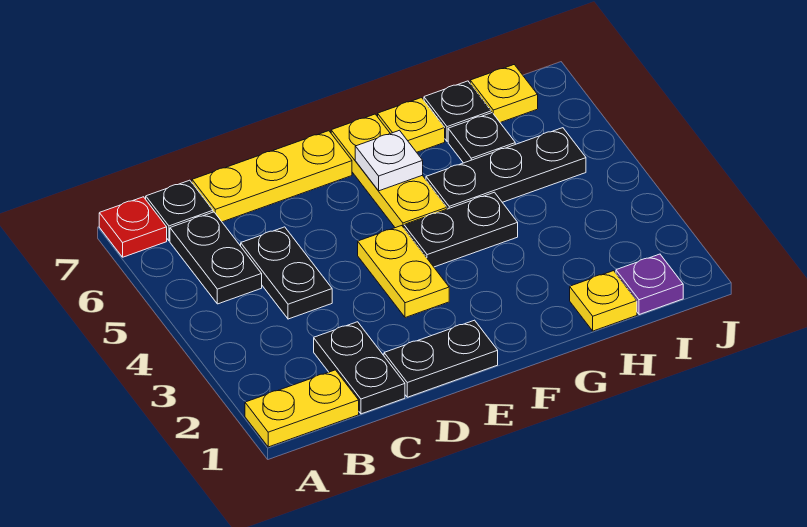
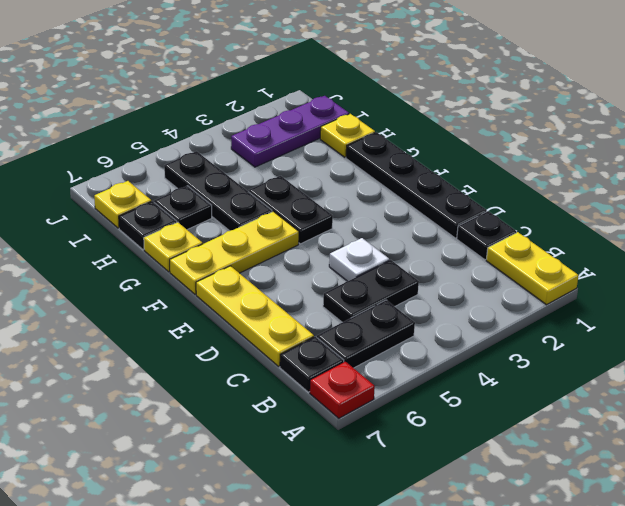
black 1x2 plate [314,322,405,414] -> black 1x1 plate [457,211,516,260]
black 1x2 plate [384,320,498,397] -> black 1x4 plate [346,132,487,238]
yellow 1x2 plate [358,226,449,318] -> none
white 1x1 plate [355,130,423,191] -> white 1x1 plate moved to [329,238,389,281]
purple 1x1 plate [616,254,683,315] -> purple 1x3 plate [231,96,349,167]

